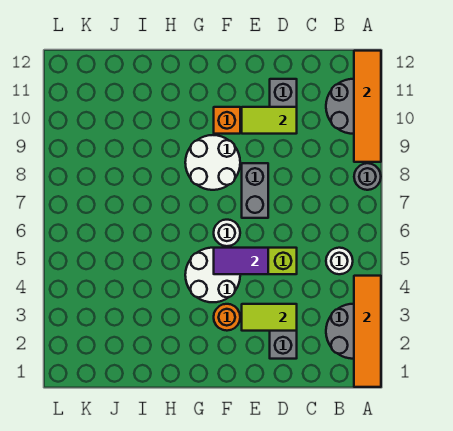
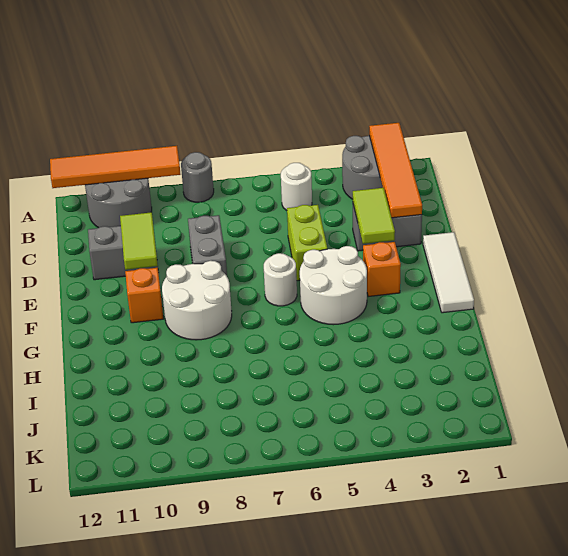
orange 1x4 tile [354,276,381,387] -> orange 1x4 tile turned to [369,123,422,218]
none -> white 1x3 tile [423,232,474,313]
purple 1x2 tile [214,248,268,274] -> none
grey 1x2 brick [242,163,268,218] -> grey 1x2 brick turned to [188,215,227,276]
orange 1x1 round brick [214,304,240,331] -> orange 1x1 brick [363,242,401,297]

